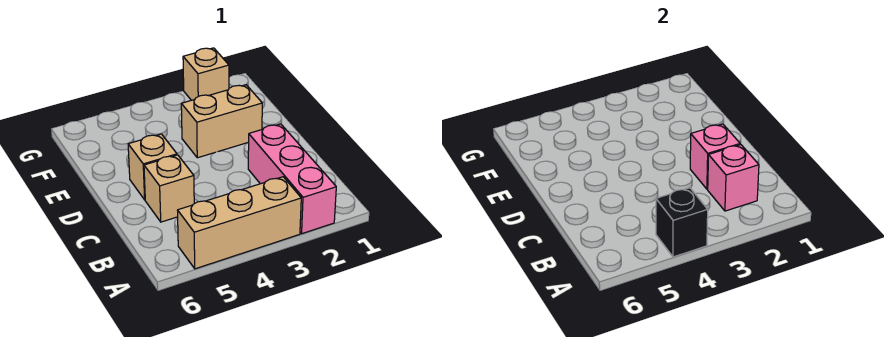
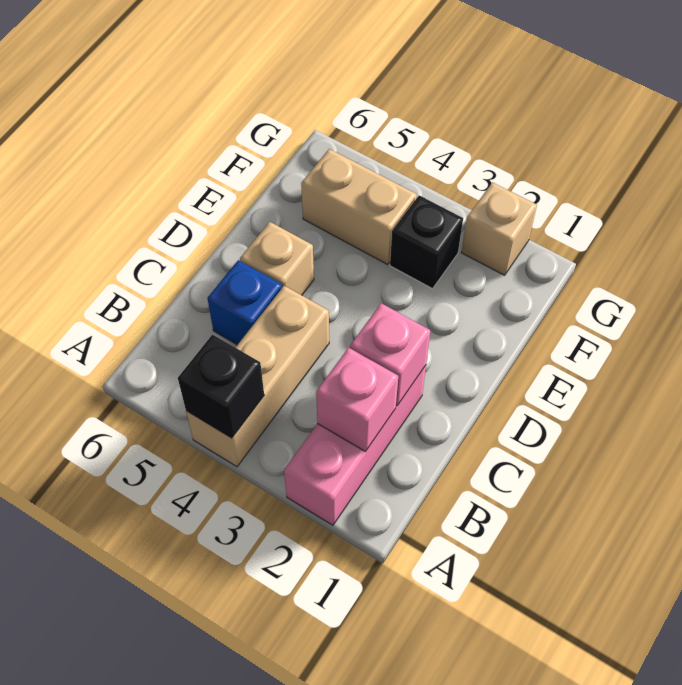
tan 1x3 brick [178,177,301,269] -> tan 1x3 brick turned to [186,286,329,467]
tan 1x1 brick [144,155,194,222] -> blue 1x1 brick [207,260,282,345]
tan 1x2 brick [181,85,262,158] -> tan 1x2 brick moved to [301,149,417,264]
none -> black 1x1 brick [390,195,463,289]

